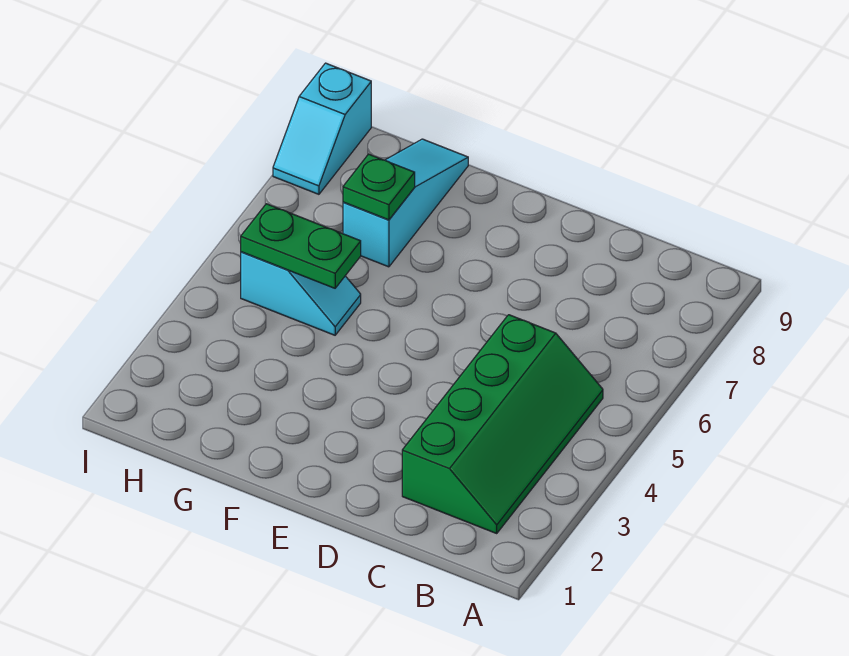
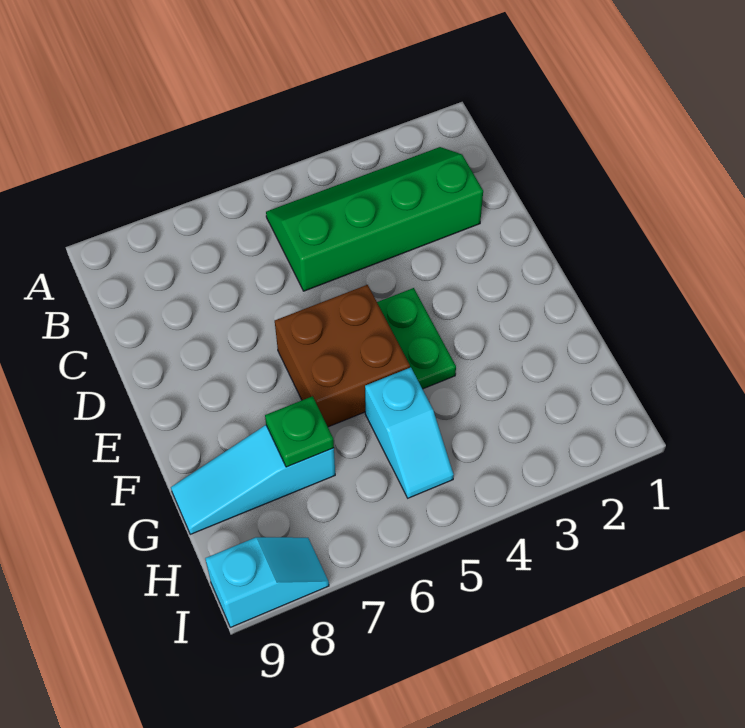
none -> brown 2x2 brick [275,285,410,427]
cyan 1x2 slope [241,252,361,335] -> cyan 1x2 slope turned to [365,367,454,498]
green 1x2 plate [241,204,361,288] -> green 1x2 plate moved to [377,288,456,389]

